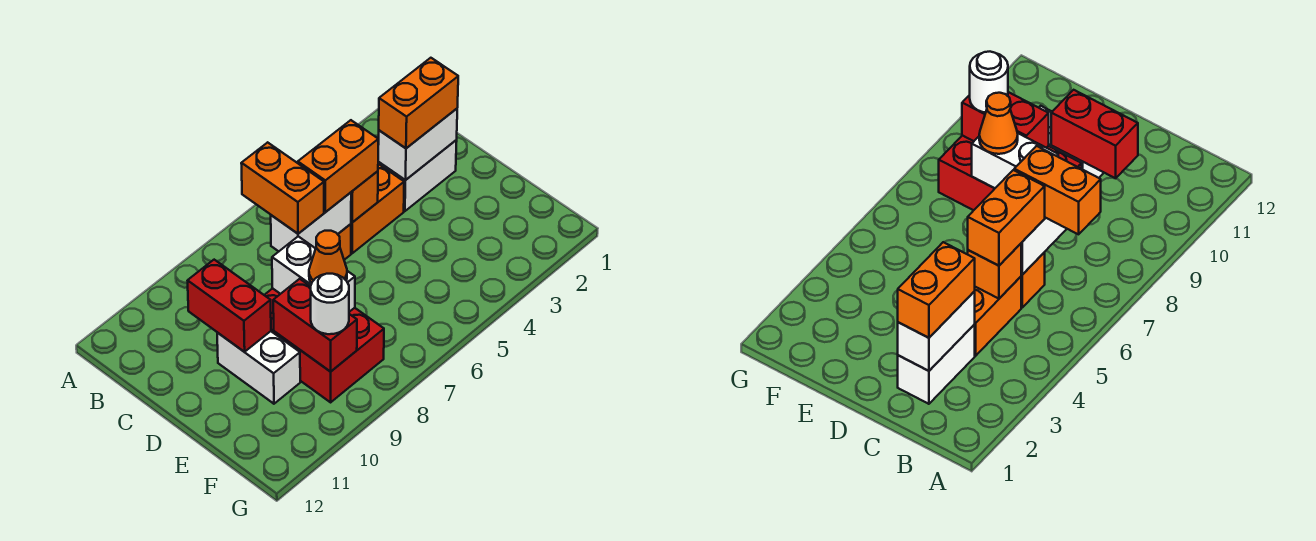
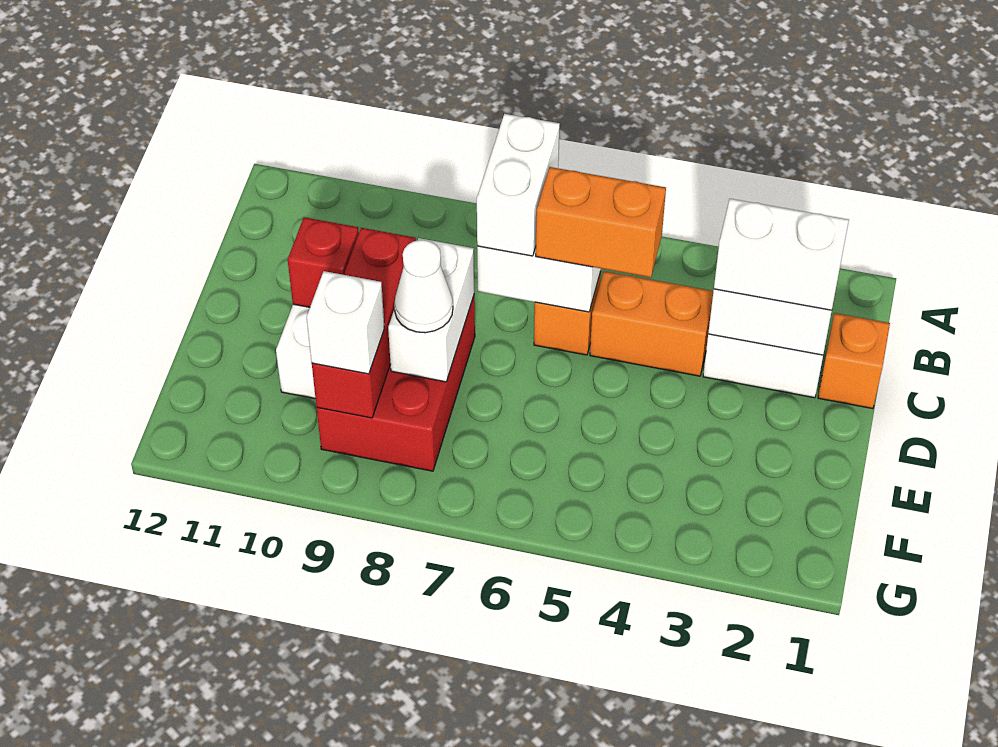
orange 1x2 brick [241,142,324,234] -> white 1x2 brick [477,114,560,256]
orange 1x2 brick [379,58,458,148] -> white 1x2 brick [714,199,849,310]
orange 1x1 brick [351,171,378,222] -> orange 1x1 brick moved to [818,313,890,409]
red 1x2 brick [188,260,271,352] -> red 1x1 brick [288,217,359,307]
orange 1x1 cone [309,231,347,284] -> white 1x1 cone [394,240,453,333]
red 1x2 brick [273,279,357,372] -> red 1x3 brick [312,228,416,418]
white 1x1 round brick [311,274,349,334] -> white 1x1 brick [307,271,384,374]

